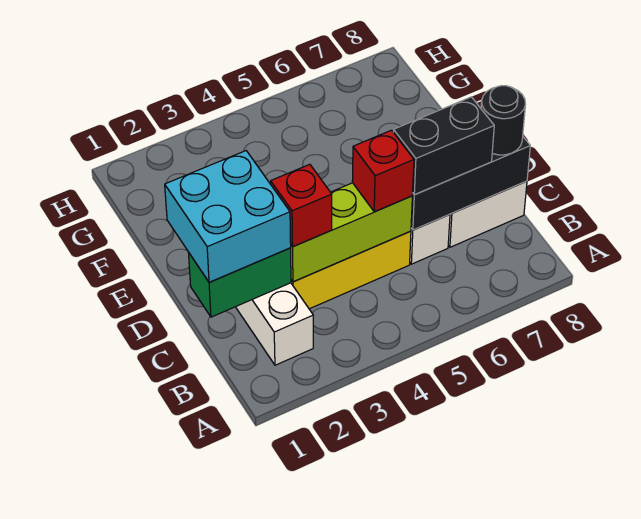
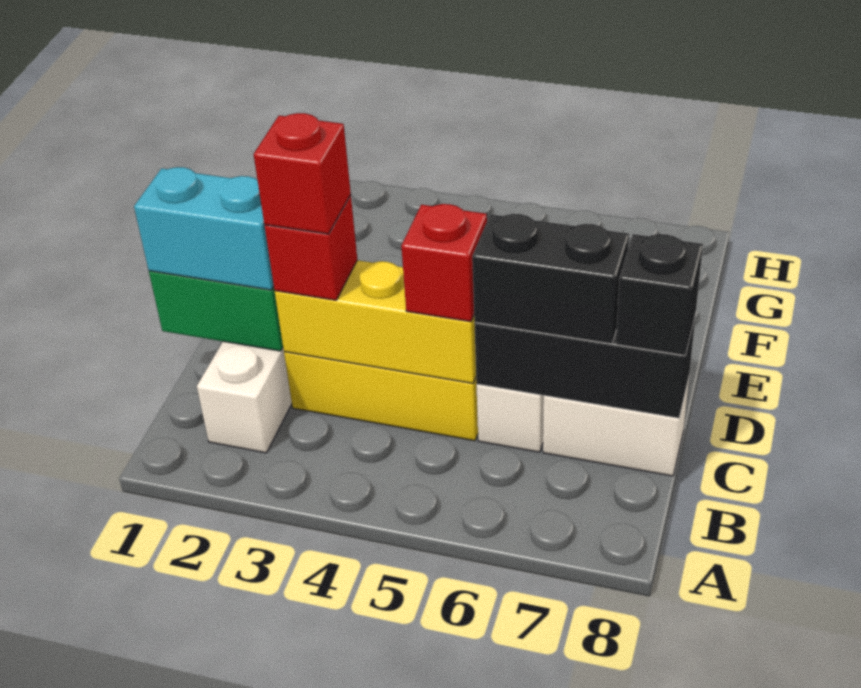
cyan 2x2 brick [165,151,291,282] -> cyan 1x2 brick [134,167,274,290]
lime 1x3 brick [291,183,412,282] -> yellow 1x3 brick [275,260,476,383]
none -> red 1x1 brick [254,113,351,234]
black 1x1 round brick [481,86,526,155] -> black 1x1 brick [616,234,703,356]

